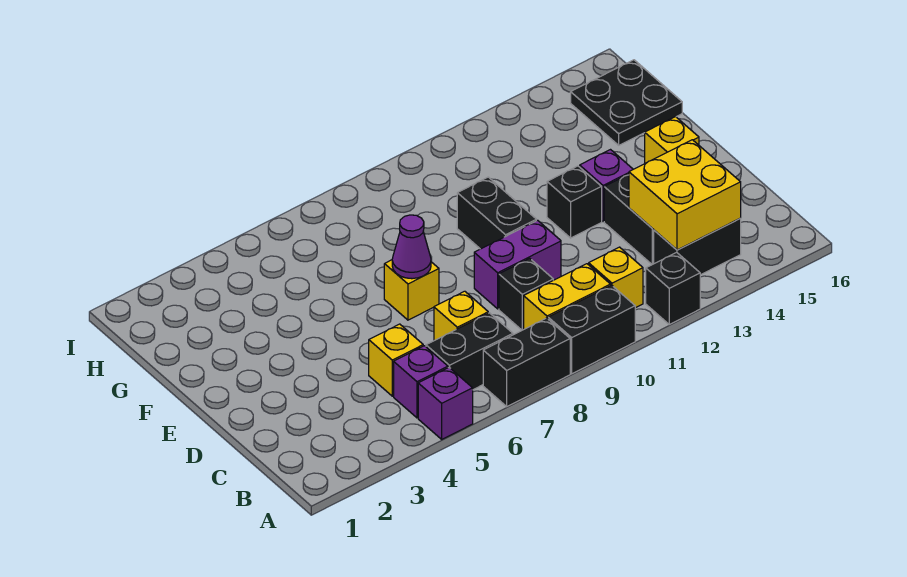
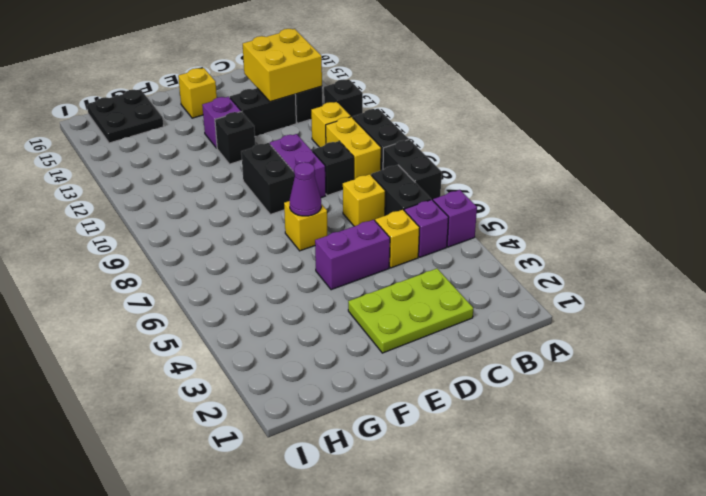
none -> lime 2x3 plate [348,269,473,353]
none -> purple 1x2 brick [315,220,390,290]
black 1x2 brick [457,177,536,249] -> black 1x2 brick turned to [241,143,295,214]

